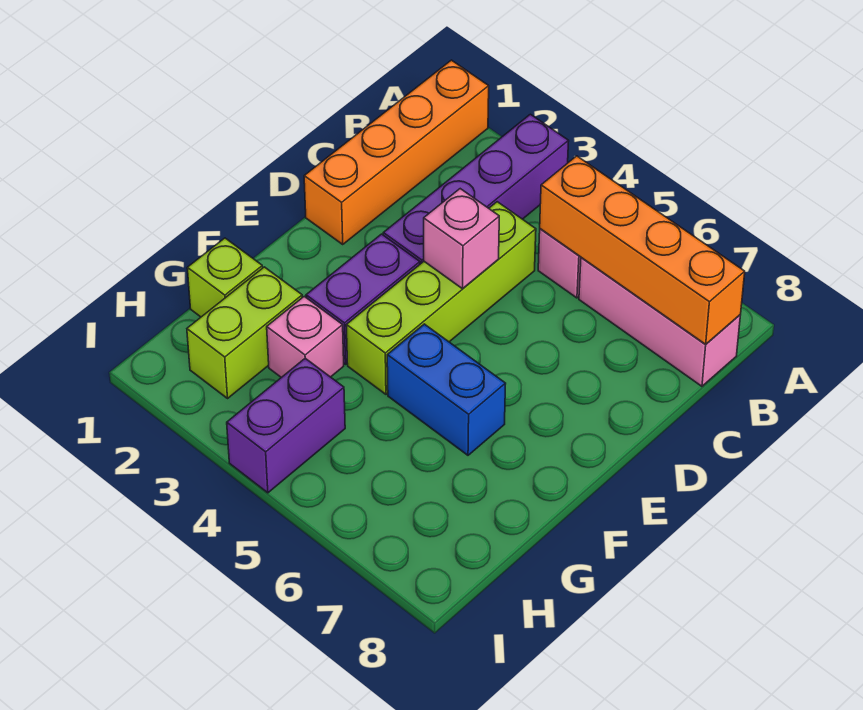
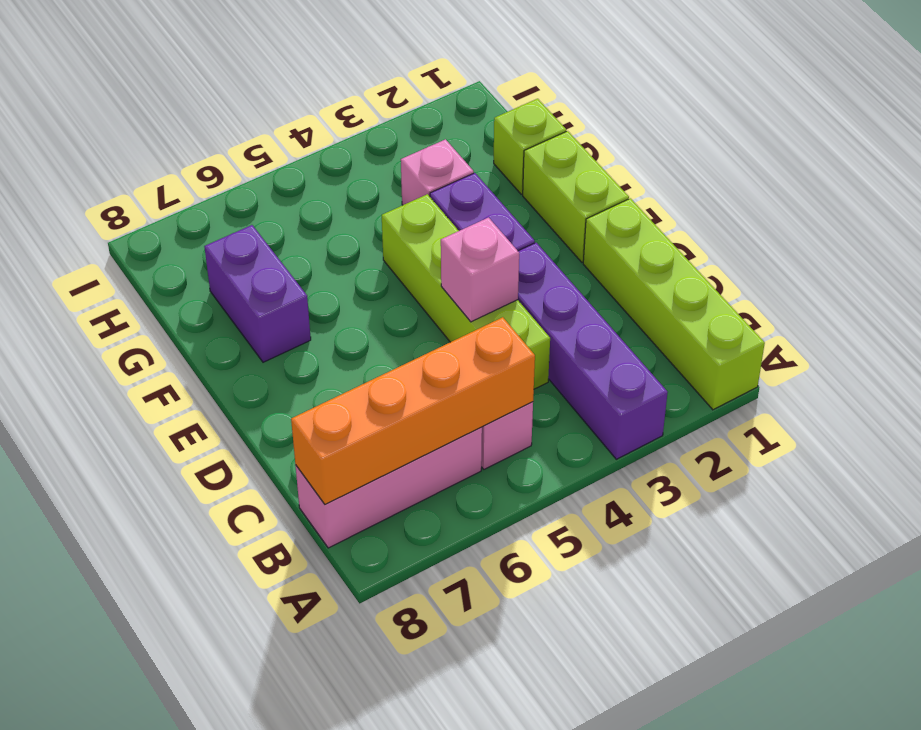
orange 1x4 brick [304,60,489,244] -> lime 1x4 brick [583,198,765,410]
blue 1x2 brick [387,324,506,455] -> none
lime 1x2 brick [187,267,302,398] -> lime 1x2 brick moved to [523,131,629,262]
purple 1x2 brick [227,358,345,493] -> purple 1x2 brick moved to [204,225,311,362]

